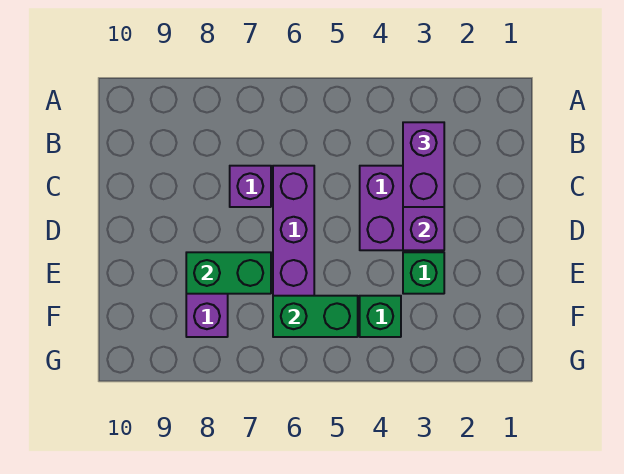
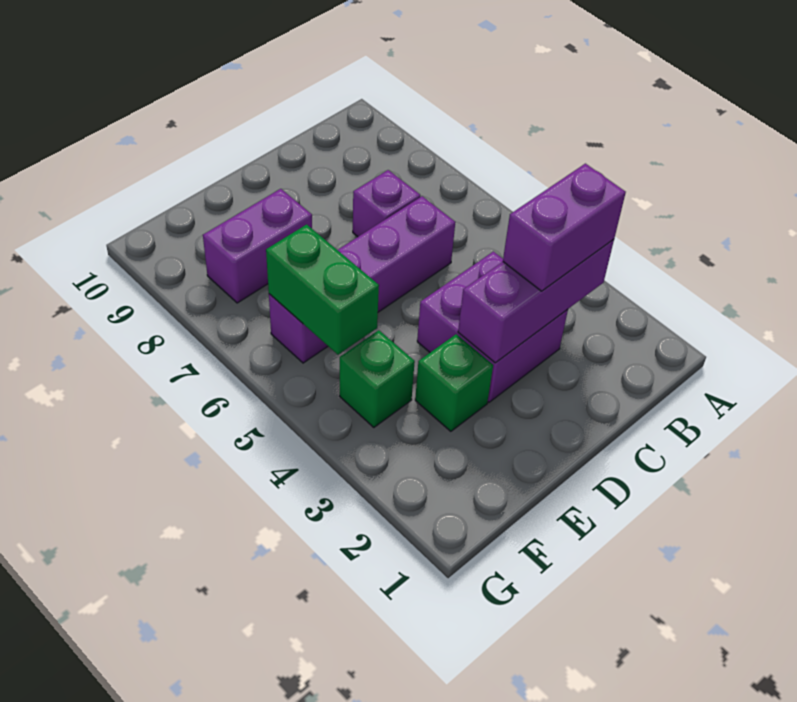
green 1x2 brick [186,252,271,294] -> none

